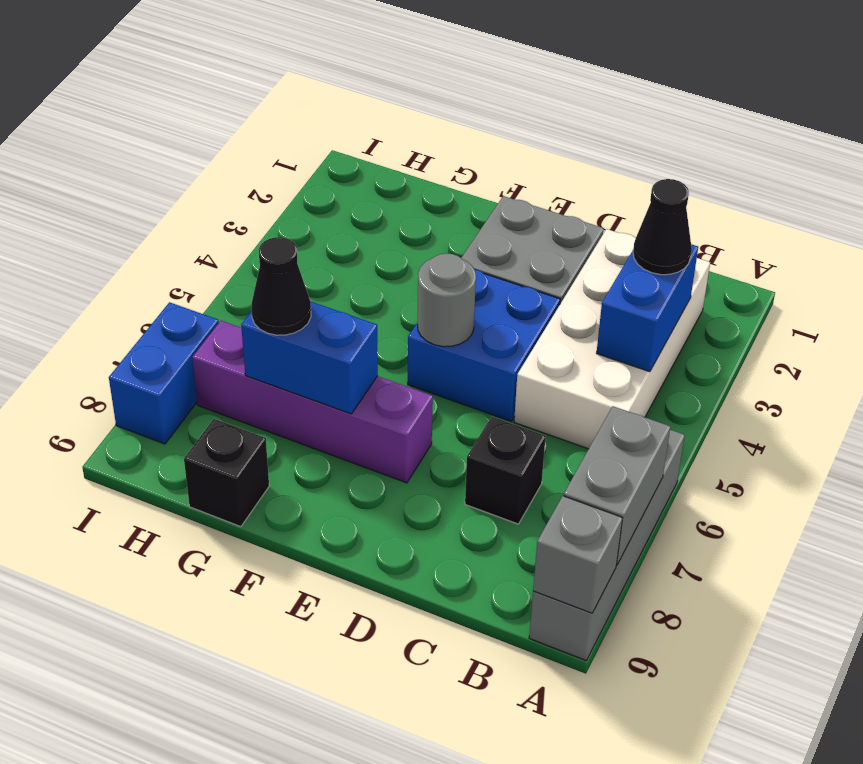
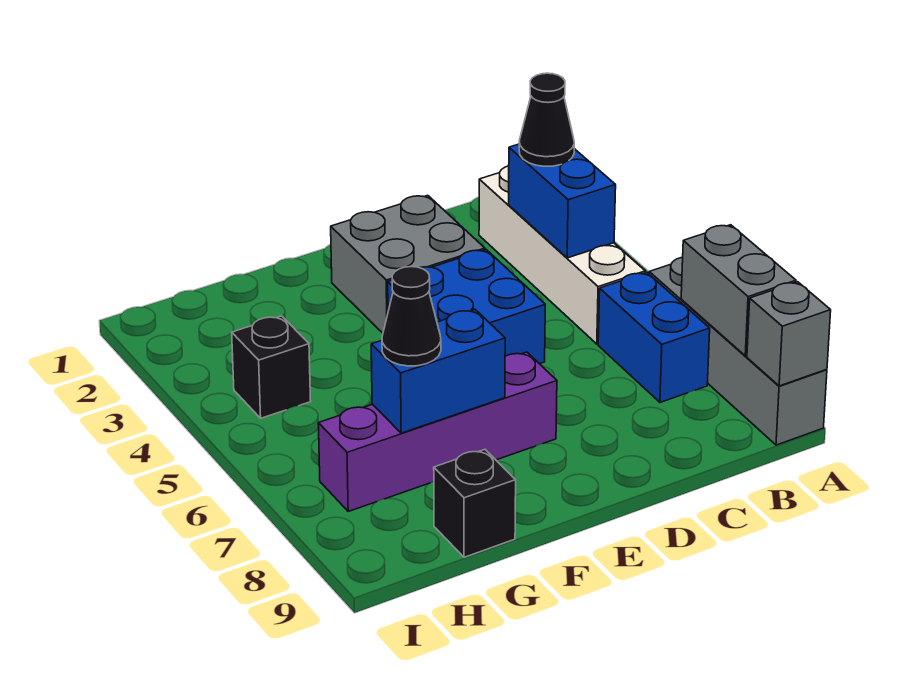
white 2x4 brick [514,229,710,449] -> white 1x4 brick [479,166,645,344]
black 1x1 brick [465,417,546,524] -> black 1x1 brick moved to [232,316,311,418]
grey 1x1 round brick [418,253,476,347] -> none
blue 1x2 brick [109,302,219,444] -> blue 1x2 brick moved to [598,272,710,402]

